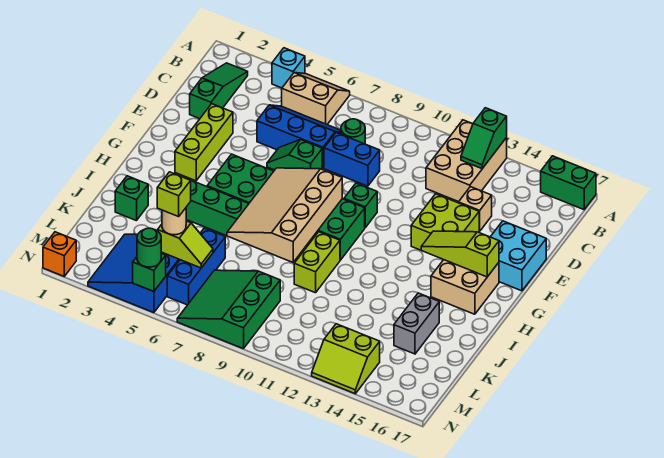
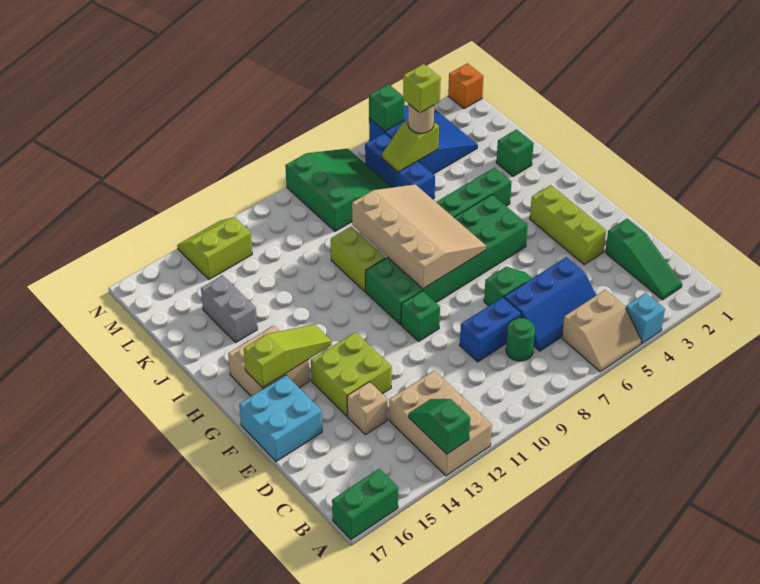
green 1x1 round brick [137,228,161,267] -> none

